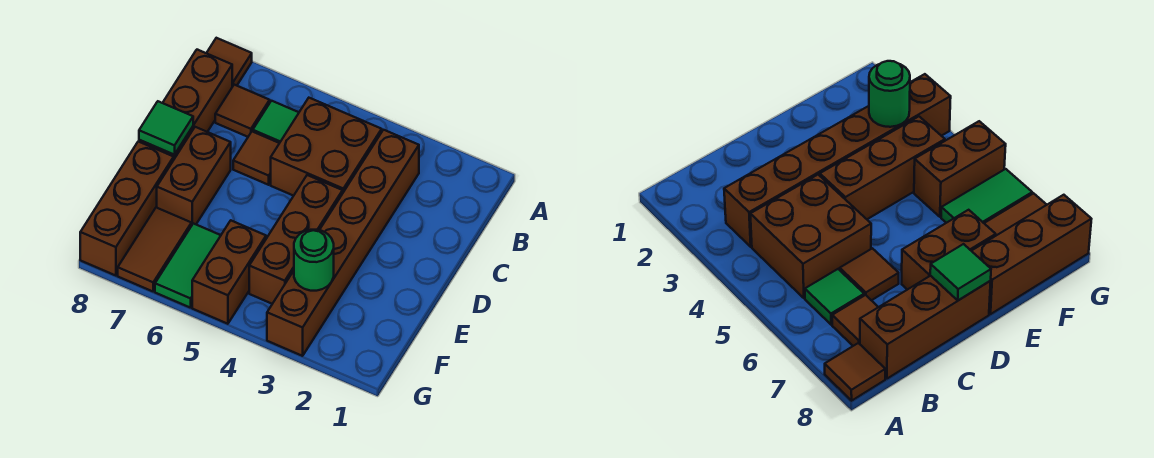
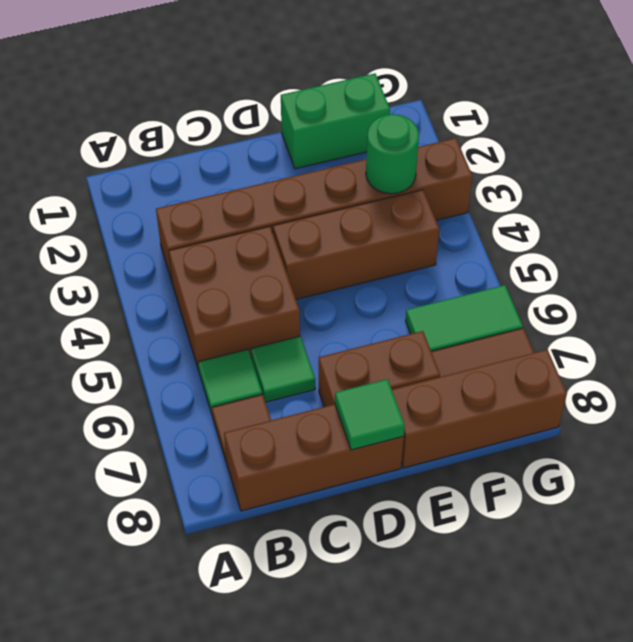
brown 1x1 tile [207,38,252,87] -> none
brown 1x1 tile [233,131,279,185] -> green 1x1 tile [251,336,315,402]
none -> green 1x2 brick [281,73,390,169]
brown 1x2 brick [192,221,266,324] -> none

